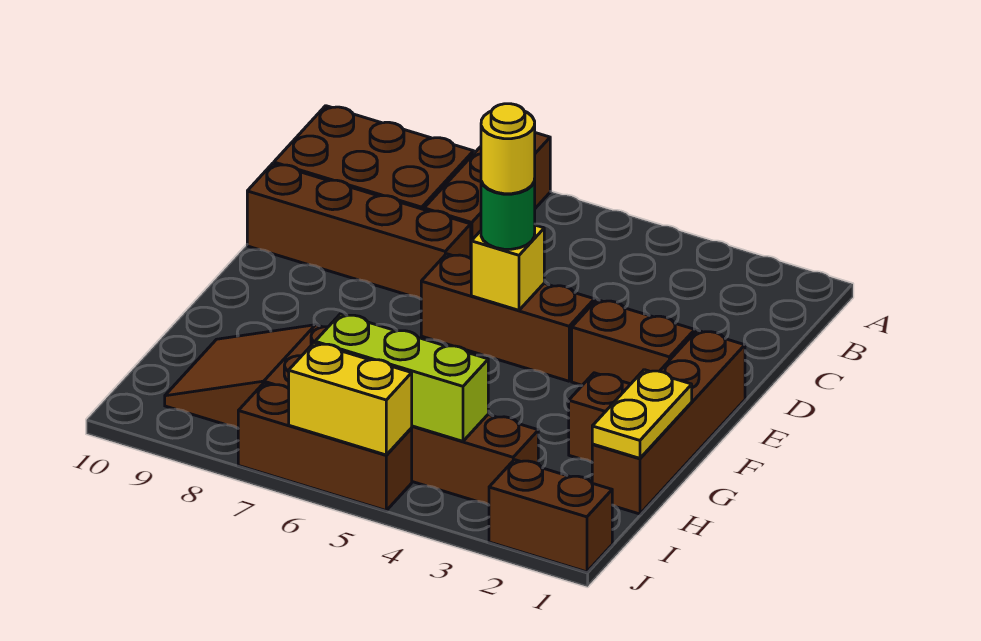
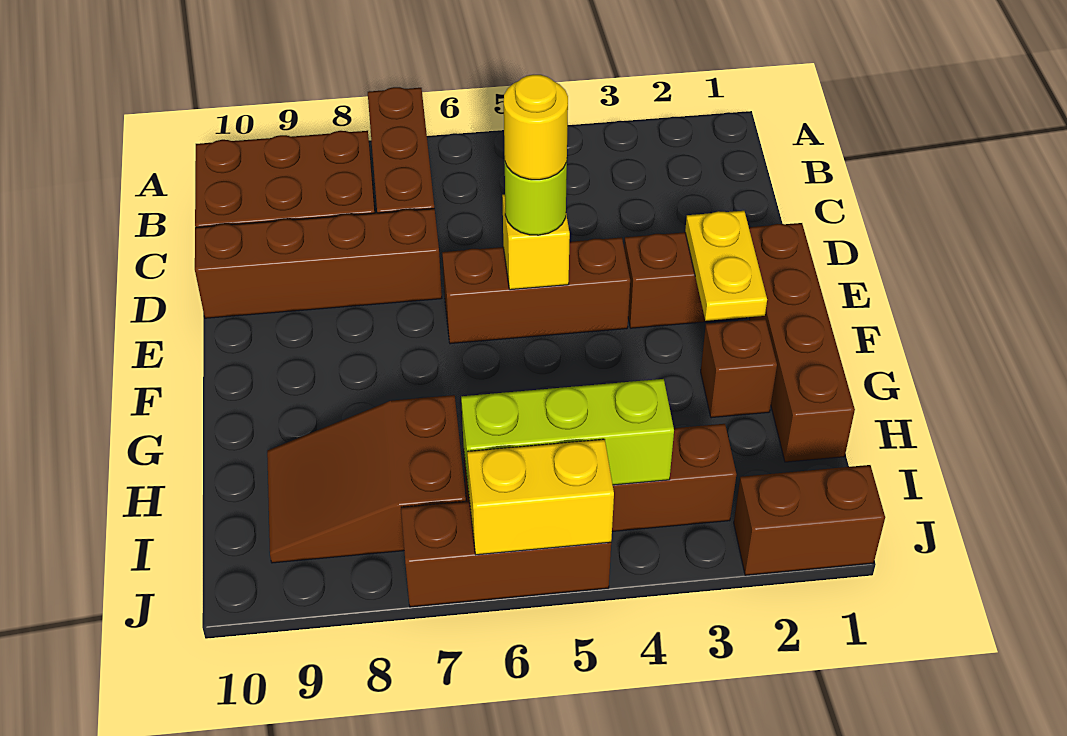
green 1x1 round brick [481,180,535,249] -> lime 1x1 round brick [505,163,567,235]
yellow 1x2 plate [592,370,692,458] -> yellow 1x2 plate moved to [685,211,767,321]

